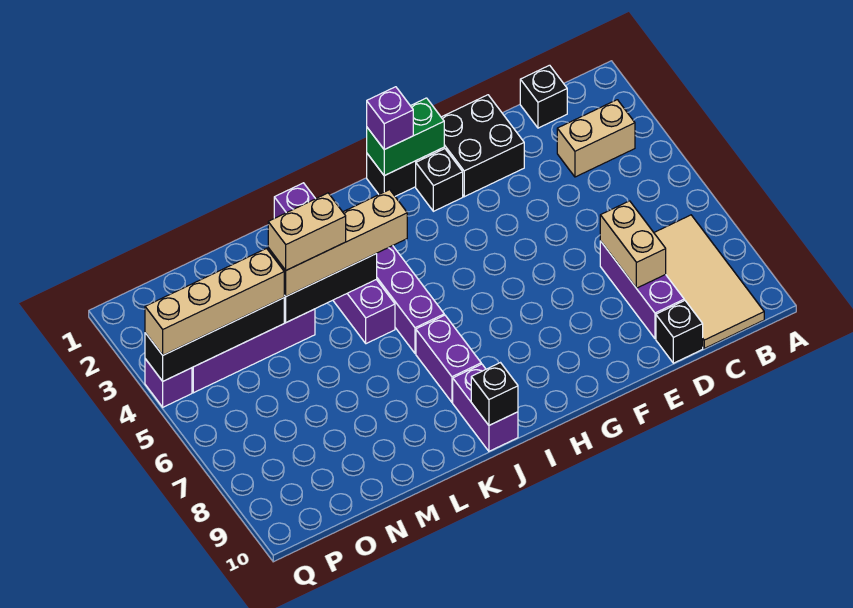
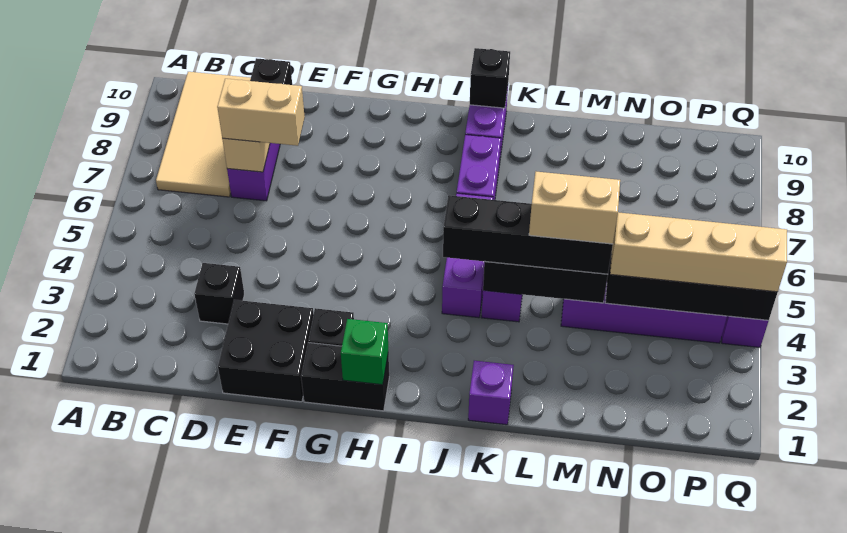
tan 1x2 brick [557,100,635,177] -> tan 1x2 brick moved to [217,79,305,146]
black 1x1 brick [520,65,567,128] -> black 1x1 brick moved to [194,263,244,324]
green 1x2 brick [367,98,444,176] -> green 1x1 brick [341,319,388,385]
purple 1x1 brick [367,87,413,150] -> none
tan 1x4 brick [268,190,407,296] -> black 1x4 brick [443,195,613,274]

